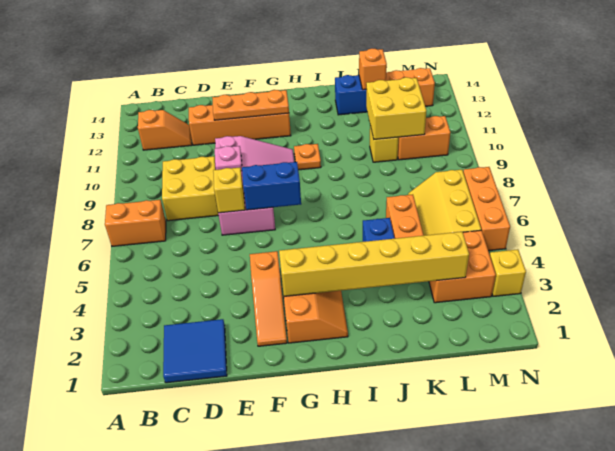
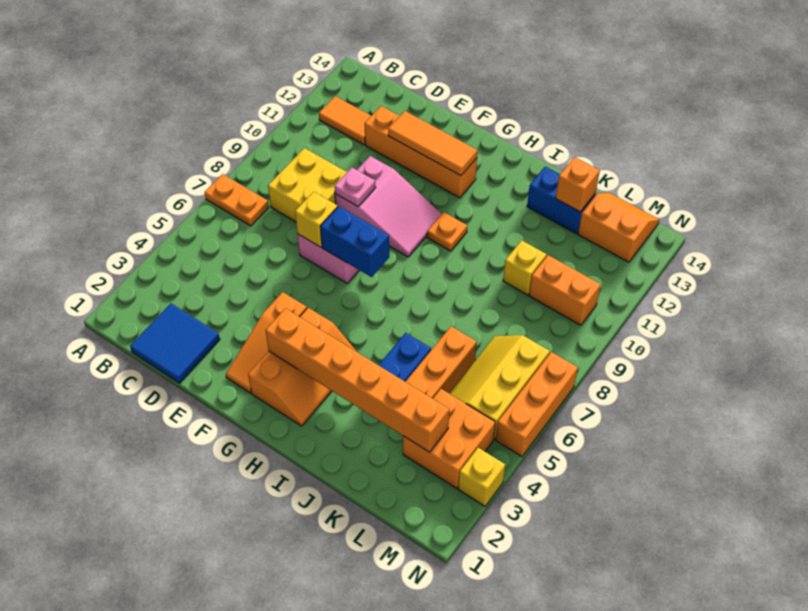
orange 1x2 brick [105,200,166,246] -> orange 1x2 plate [205,174,269,226]
orange 1x2 slope [138,110,192,150] -> orange 1x2 tile [319,96,371,145]
orange 1x3 plate [212,90,289,120] -> orange 1x3 tile [388,111,478,176]
yellow 1x6 brick [279,232,469,296] -> orange 1x6 brick [266,308,449,452]
yellow 2x2 brick [366,77,426,139] -> none

